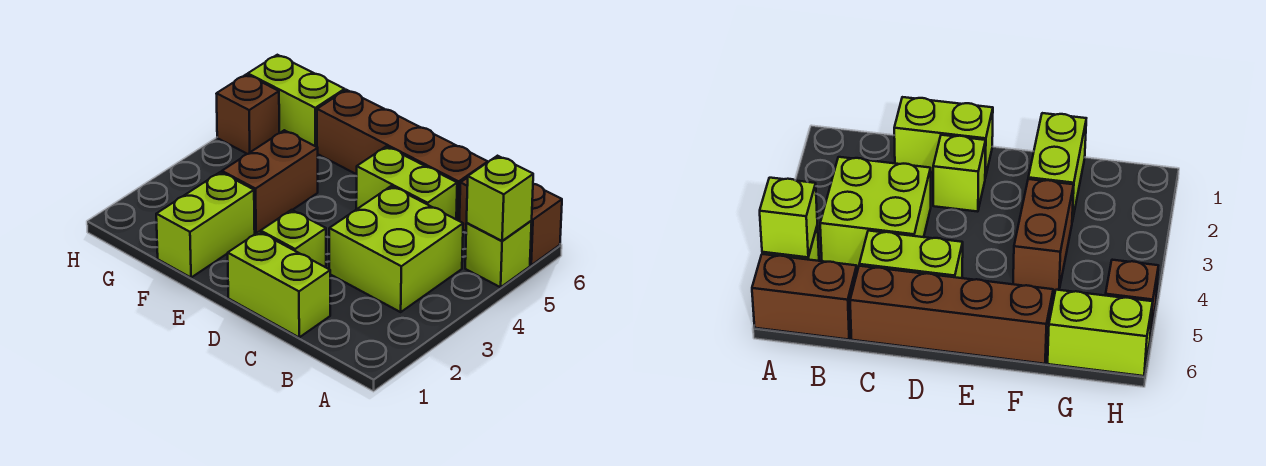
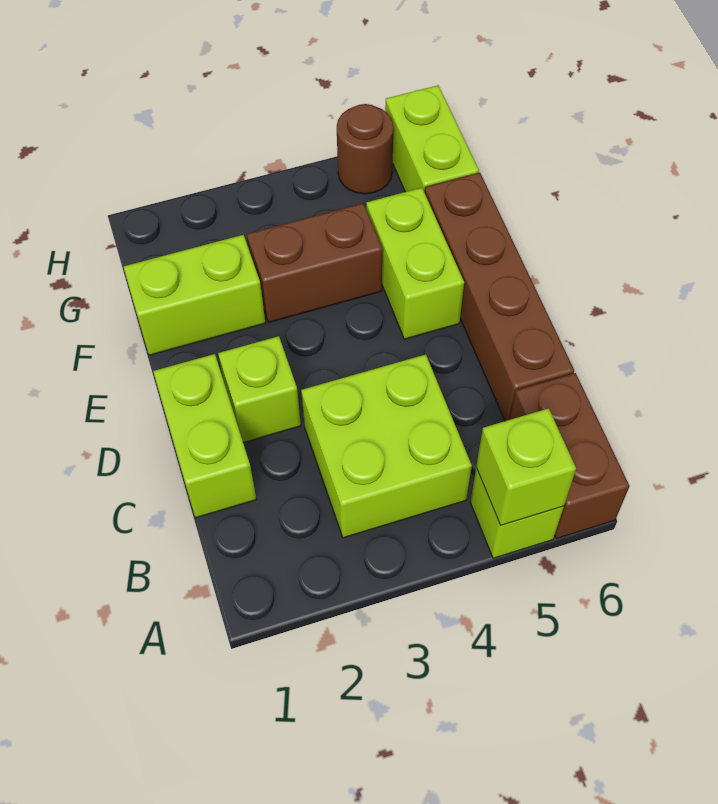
lime 1x2 brick [356,146,457,219] -> lime 1x2 brick moved to [366,188,464,339]
brown 1x1 brick [216,74,279,154] -> brown 1x1 round brick [337,104,393,194]

